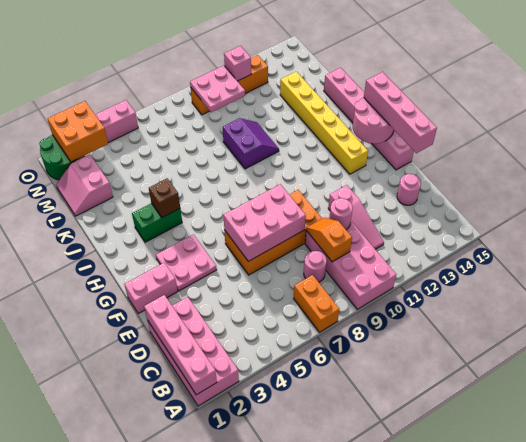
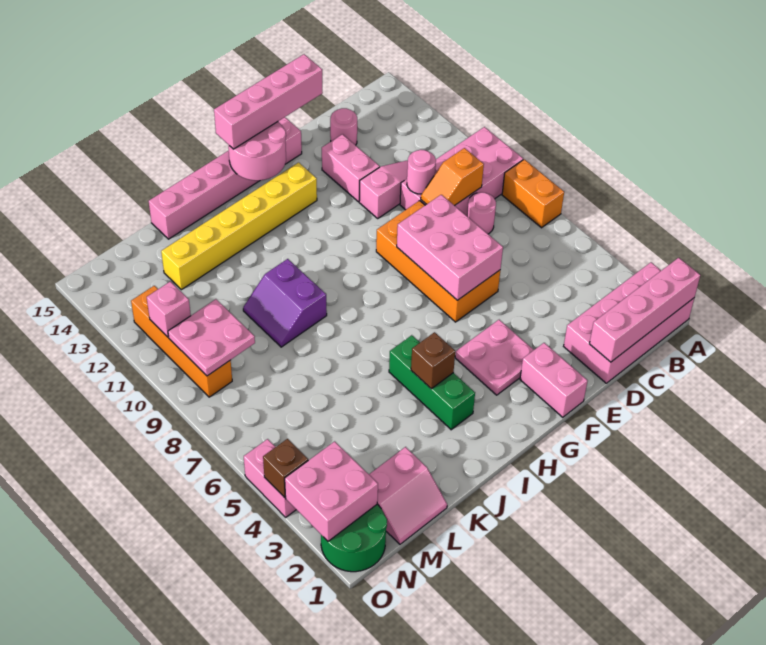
orange 1x2 brick [294,275,339,332] -> orange 1x2 brick turned to [502,159,564,228]
none -> pink 1x2 brick [322,134,380,202]
green 1x2 brick [132,203,182,242] -> green 1x3 brick [389,335,475,430]
purple 2x2 slope [223,118,279,169] -> purple 2x2 slope turned to [243,259,327,347]
orange 2x2 brick [48,101,108,162] -> pink 2x2 brick [285,441,378,541]
none -> brown 1x1 brick [263,439,308,498]

